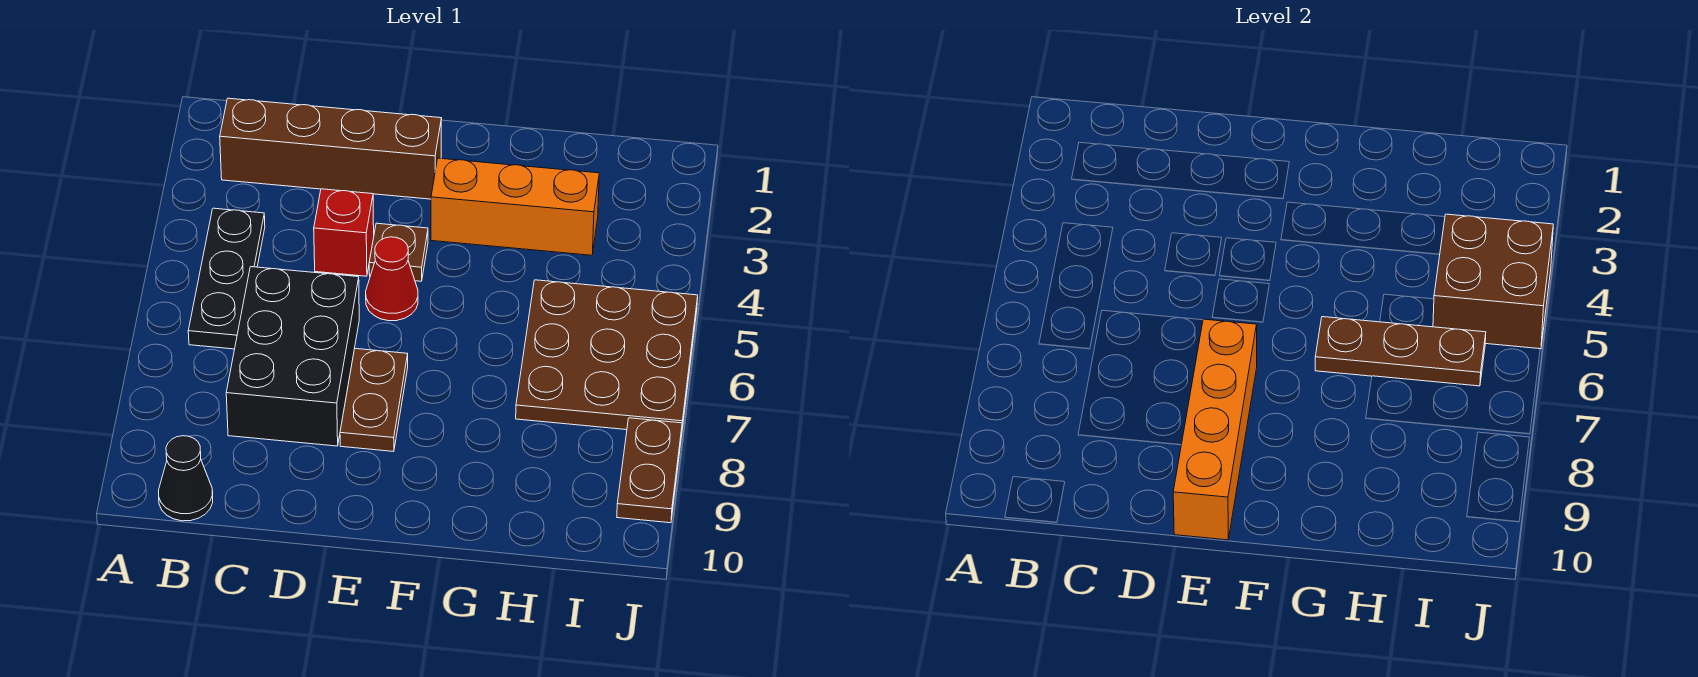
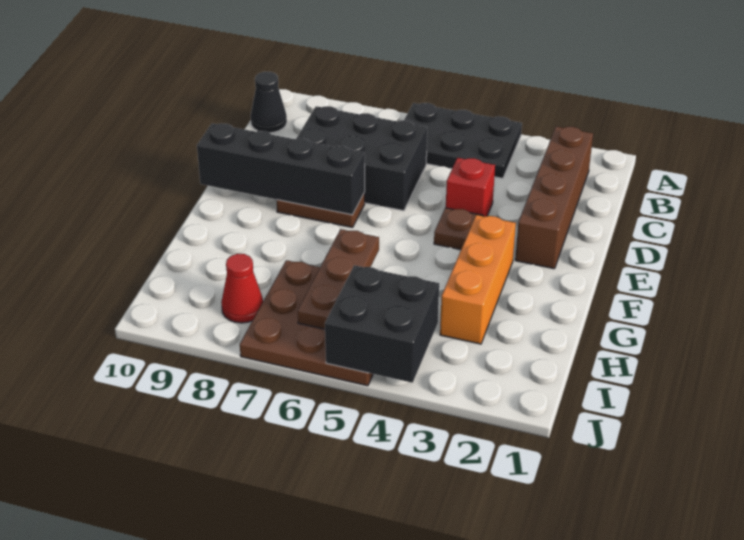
black 1x3 plate [188,208,265,349] -> black 2x3 plate [404,103,522,178]
red 1x1 cone [366,237,418,321] -> red 1x1 cone moved to [221,254,263,323]
orange 1x4 brick [1173,319,1257,540] -> black 1x4 brick [197,123,365,215]
brown 2x2 brick [1433,214,1553,349] -> black 2x2 brick [325,265,439,383]
brown 1x2 plate [617,418,682,523] -> none

